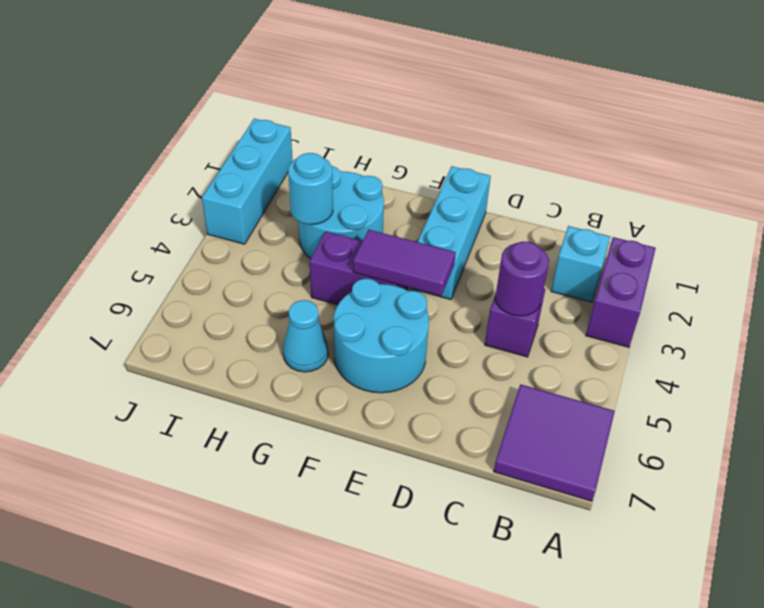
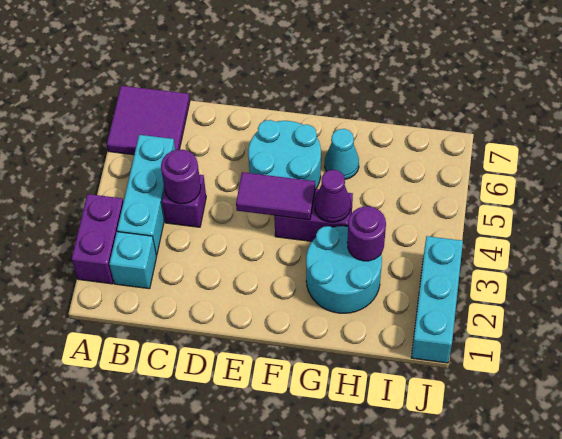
cyan 1x3 brick [411,166,491,300] -> cyan 1x3 brick moved to [117,135,175,255]
none -> purple 1x1 cone [315,170,351,222]
cyan 1x1 round brick [288,153,333,225] -> purple 1x1 round brick [347,206,386,261]

